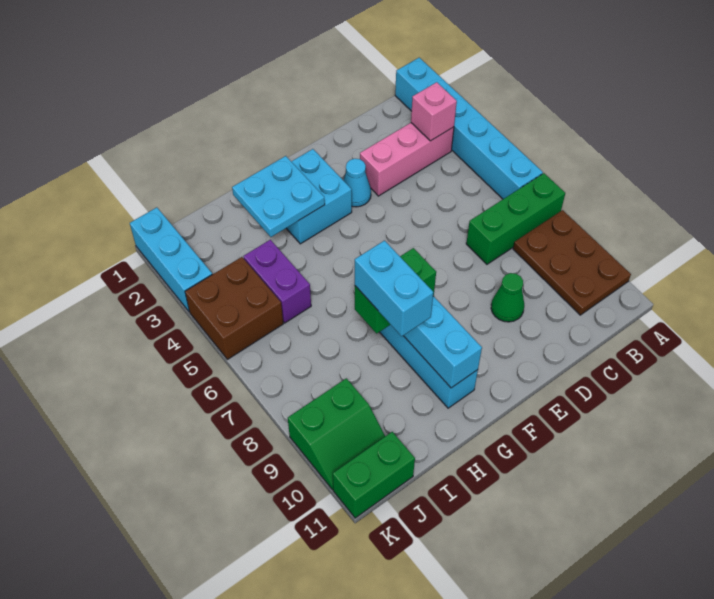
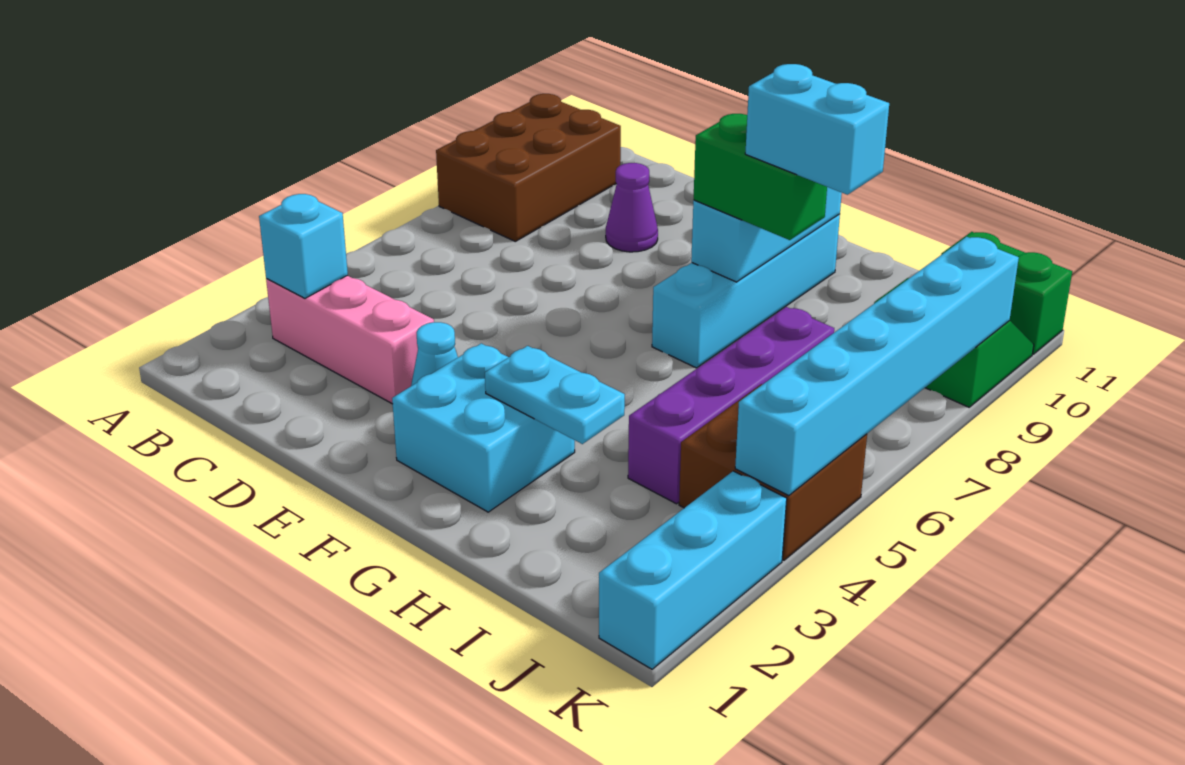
cyan 1x6 brick [395,58,543,199] -> cyan 1x6 brick moved to [735,237,1019,496]
green 1x3 brick [466,173,565,264] -> none
brown 2x3 plate [513,210,631,315] -> brown 2x3 brick [436,94,621,241]
pink 1x1 brick [411,82,457,141] -> cyan 1x1 brick [259,194,348,298]
green 1x1 cone [491,273,524,322] -> purple 1x1 cone [606,163,658,252]
cyan 2x2 plate [232,156,325,237] -> cyan 1x2 plate [485,346,625,444]
cyan 1x2 brick [355,241,433,336] -> cyan 1x2 brick turned to [745,64,889,195]
purple 1x2 brick [243,240,311,323] -> purple 1x4 brick [628,307,834,504]

